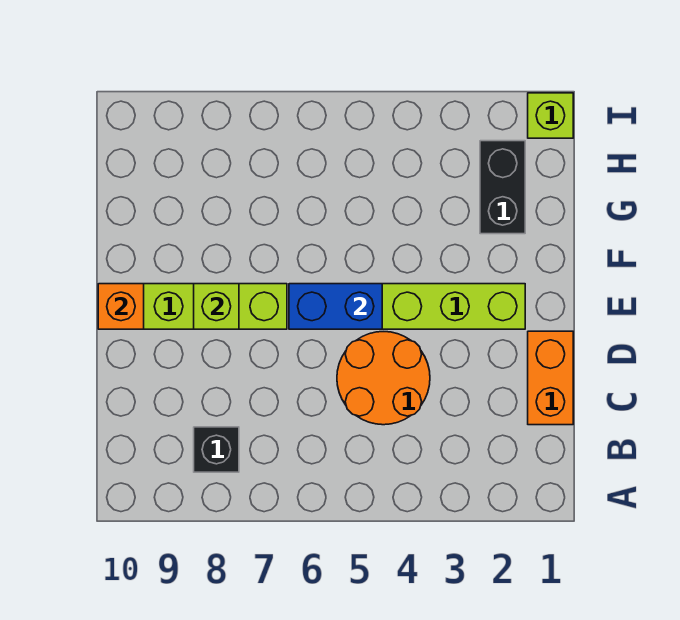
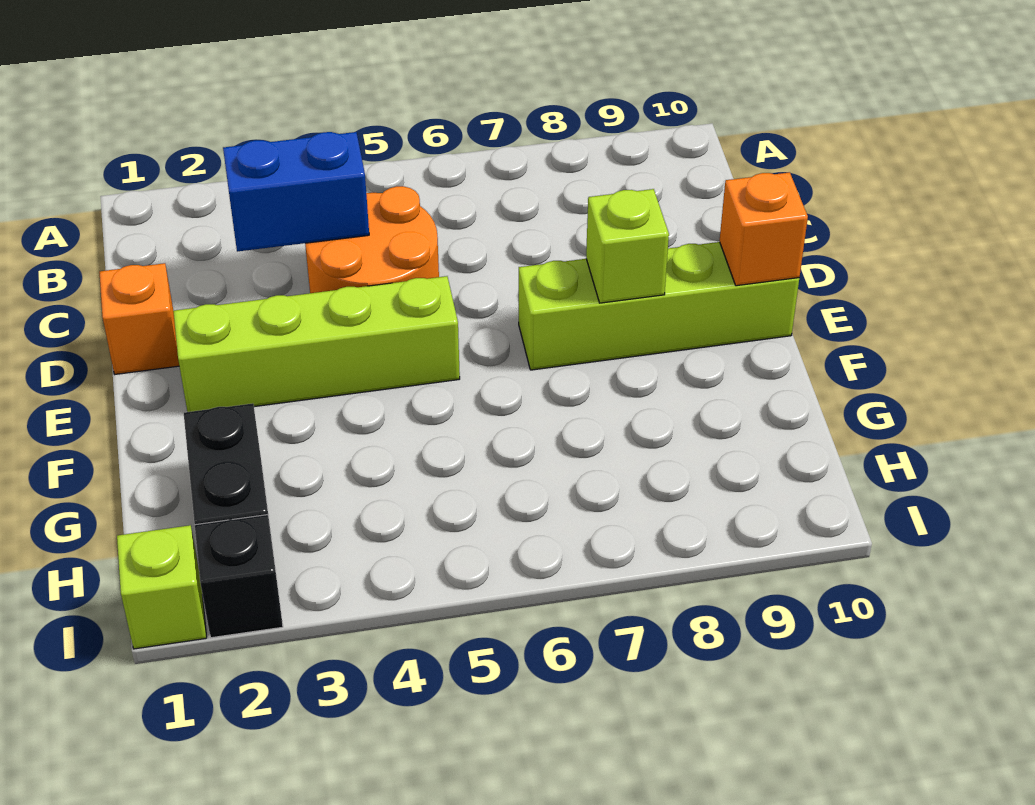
black 1x1 brick [194,427,239,472] -> black 1x1 brick moved to [195,515,283,638]
orange 1x2 brick [528,331,573,425] -> orange 1x1 brick [99,263,179,374]
blue 1x2 brick [289,284,382,329] -> blue 1x2 brick moved to [223,132,369,252]

